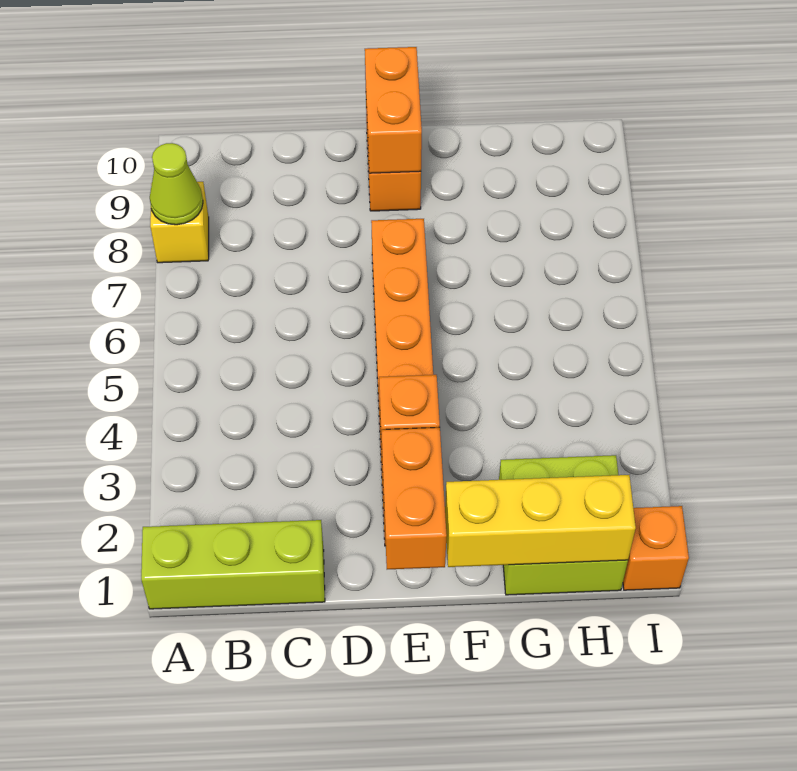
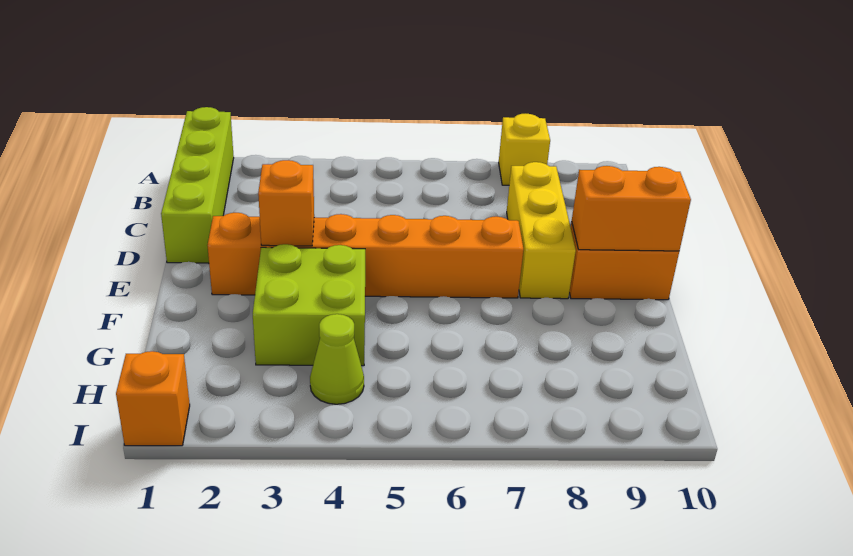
lime 1x3 brick [141,520,325,609] -> lime 1x4 brick [161,107,234,263]
lime 1x1 cone [150,143,203,225] -> lime 1x1 cone moved to [310,314,364,404]
orange 1x2 brick [382,427,447,569] -> none
yellow 1x3 brick [445,475,636,567] -> yellow 1x3 brick moved to [507,162,576,299]
lime 2x2 brick [499,455,628,595] -> lime 2x2 brick moved to [253,244,365,366]

